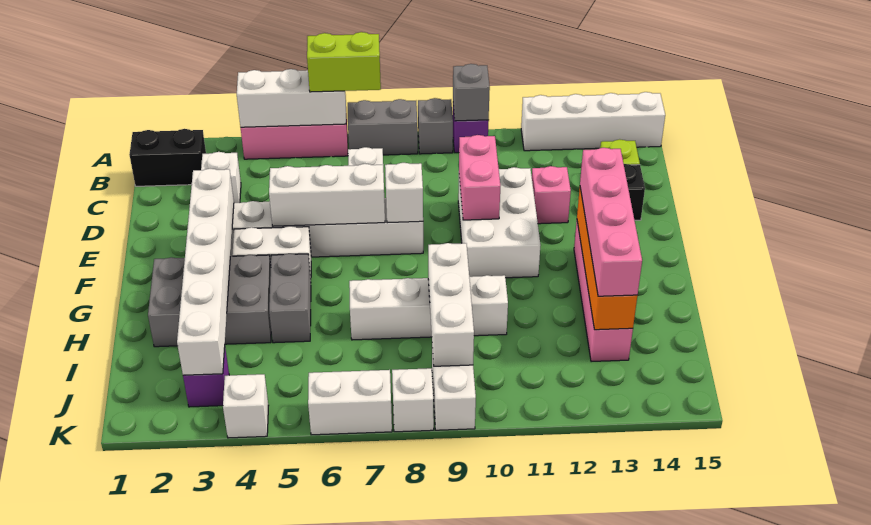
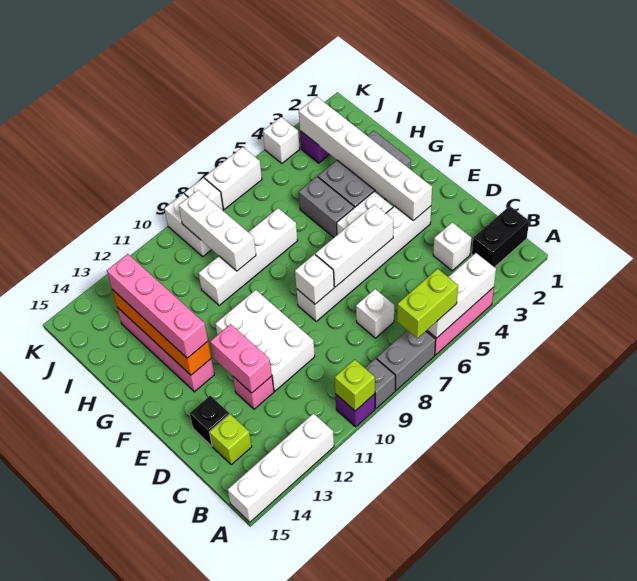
grey 1x1 brick [453,64,490,121] -> lime 1x1 brick [335,359,375,411]
pink 1x2 brick [459,135,500,220] -> pink 1x2 brick moved to [210,324,272,393]

